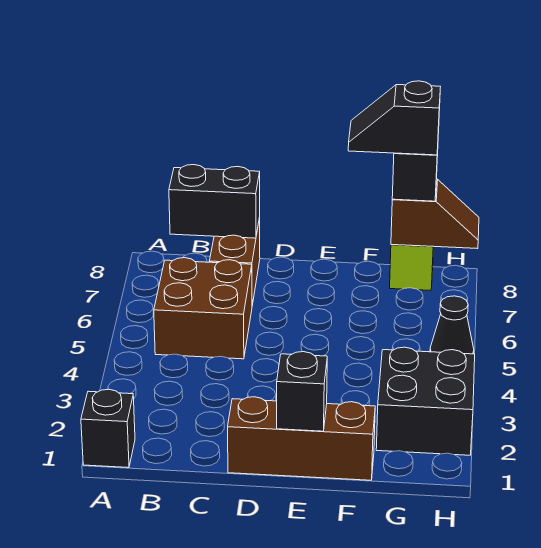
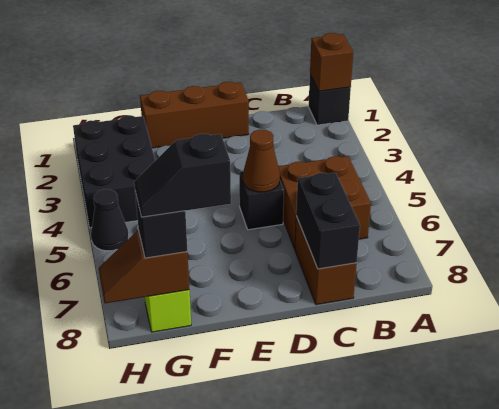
none -> brown 1x1 brick [310,33,353,91]
black 1x2 brick [169,165,260,238] -> black 1x2 brick turned to [296,173,360,269]
none -> brown 1x1 cone [243,130,280,192]
black 1x1 brick [277,352,327,431] -> black 1x1 brick moved to [239,171,284,230]
black 1x2 slope [348,81,440,155] -> black 1x2 slope turned to [134,134,231,217]
black 2x2 brick [376,347,475,455] -> black 2x3 brick [73,116,155,228]

